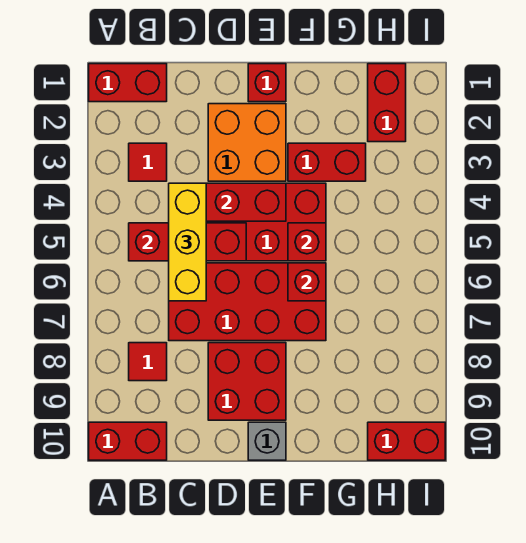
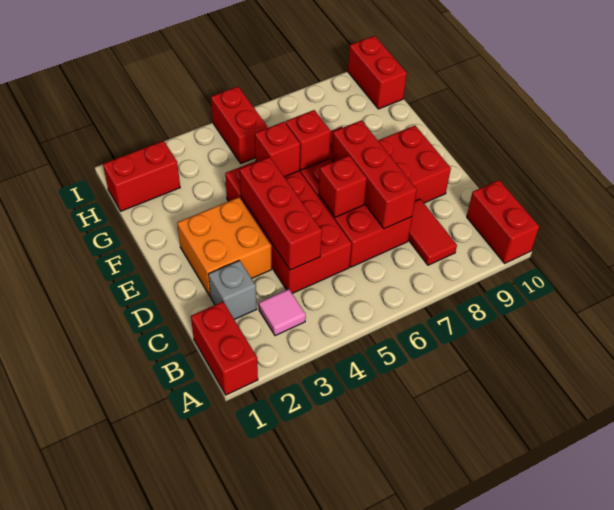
red 1x1 tile [129,143,167,181] -> pink 1x1 tile [259,289,306,336]
red 1x3 brick [129,223,246,261] -> red 1x3 brick moved to [331,120,417,229]
red 1x1 tile [129,343,167,381] -> red 1x2 tile [408,199,457,265]
yellow 1x3 brick [169,183,206,301] -> none
red 1x1 brick [248,64,286,102] -> red 1x1 brick moved to [319,156,367,217]
grey 1x1 brick [248,422,286,460] -> grey 1x1 brick moved to [208,260,257,319]
red 1x2 brick [288,143,366,181] -> red 1x2 brick moved to [211,87,268,164]

